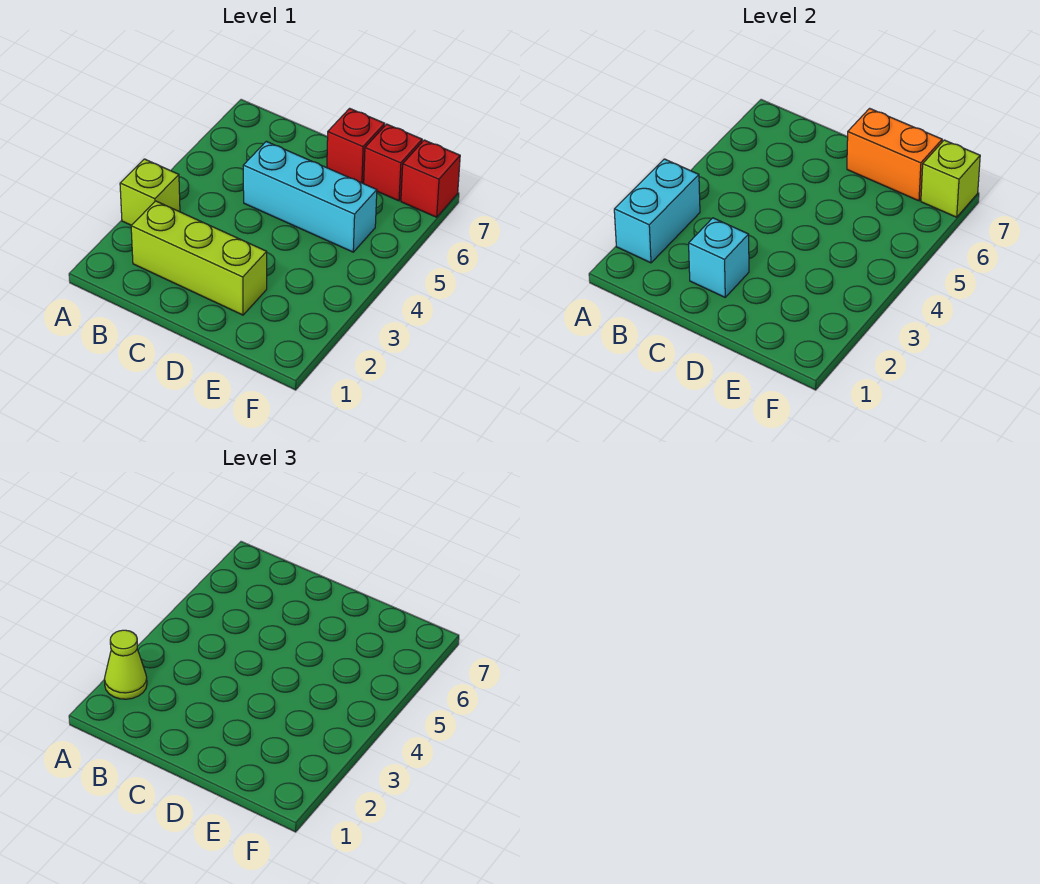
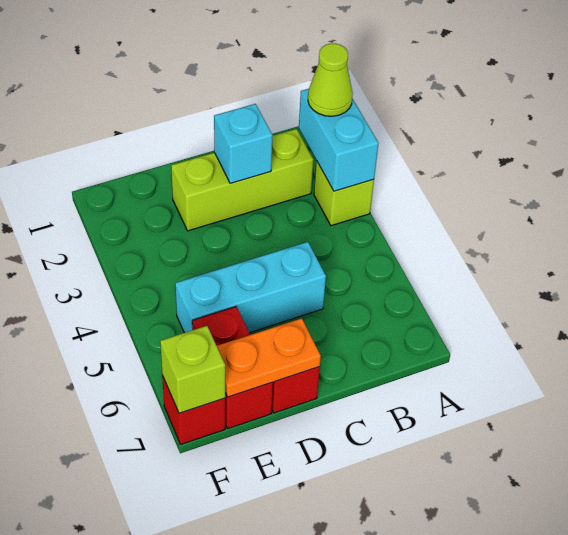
orange 1x2 brick [847,108,942,201] -> orange 1x2 plate [217,318,321,397]
red 1x1 brick [364,124,422,201] -> red 1x2 brick [192,307,273,429]

